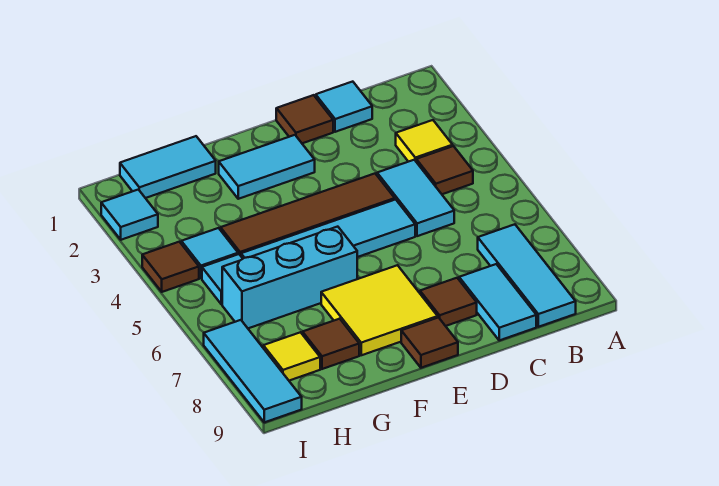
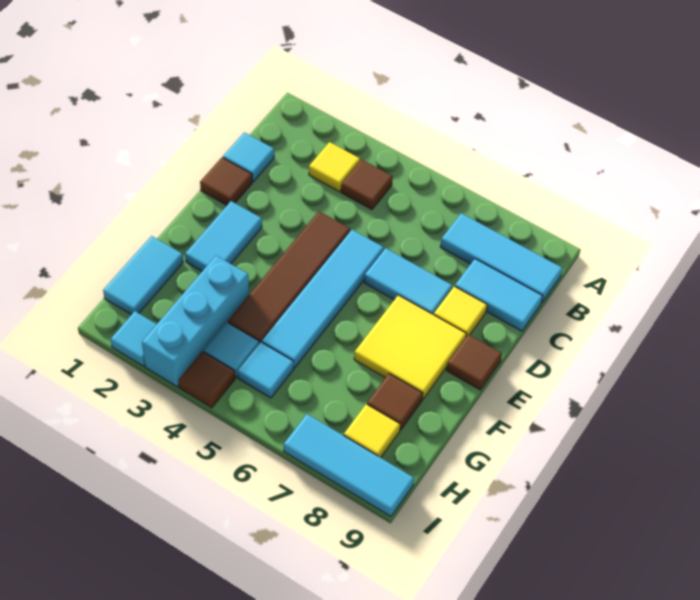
cyan 1x2 tile [377,160,454,236] -> cyan 1x2 tile moved to [364,248,452,315]
brown 1x1 tile [420,278,477,326] -> yellow 1x1 tile [434,286,487,337]
cyan 1x3 brick [222,227,357,328] -> cyan 1x3 brick moved to [142,256,249,387]

